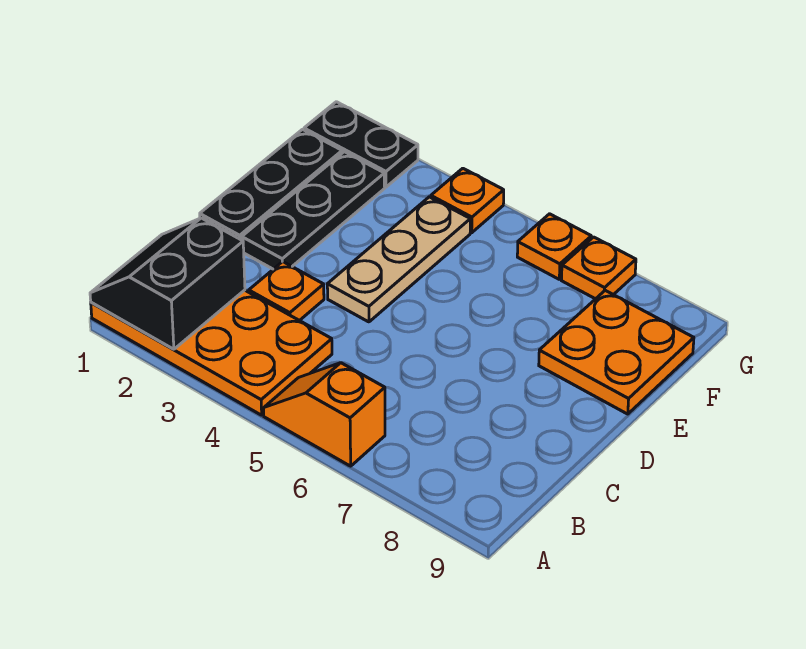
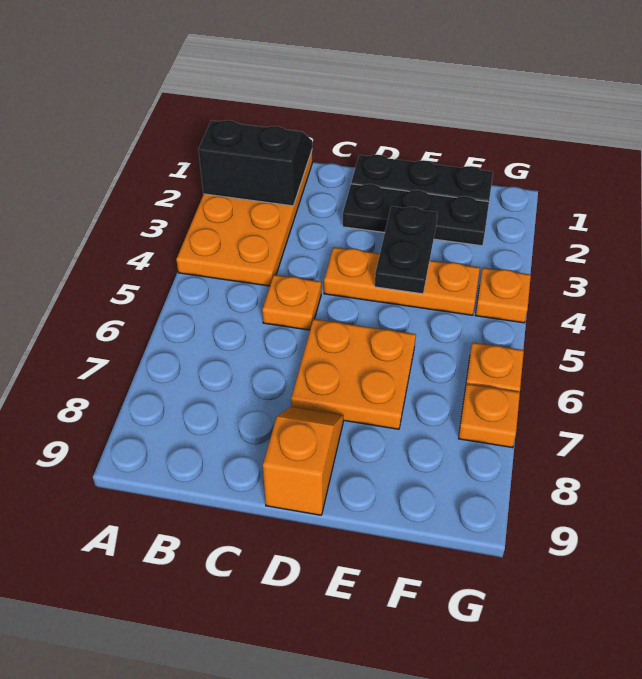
orange 1x2 slope [264,363,385,466] -> orange 1x2 slope moved to [263,407,343,515]
orange 1x1 plate [249,262,324,321] -> orange 1x1 plate moved to [262,275,321,330]
tan 1x3 plate [327,197,470,322] -> orange 1x3 plate [324,247,480,315]
orange 2x2 plate [539,290,694,414] -> orange 2x2 plate moved to [291,319,416,429]
black 1x2 plate [304,102,418,187] -> black 1x2 plate moved to [375,206,437,294]

